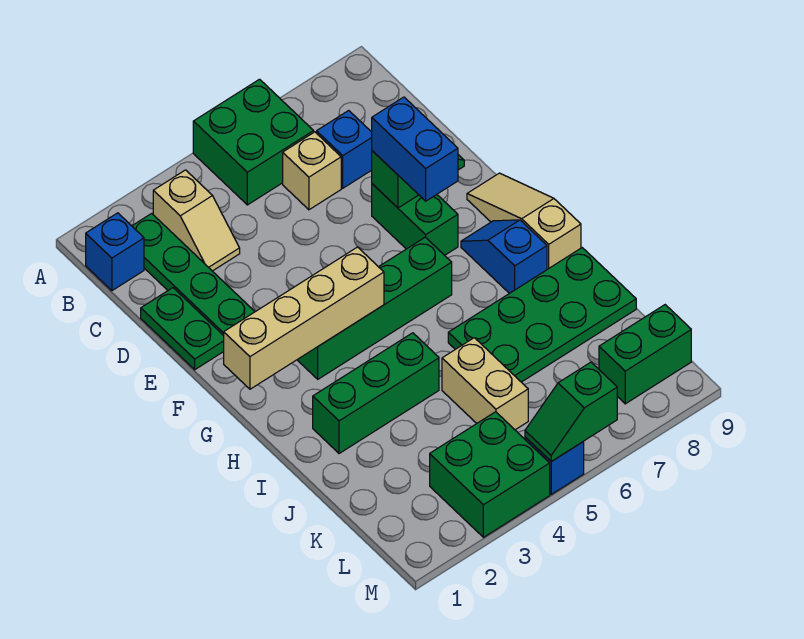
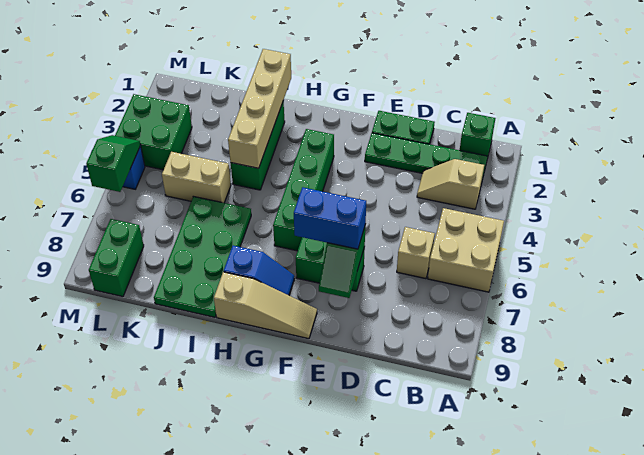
green 2x2 brick [193,79,314,205] -> tan 2x2 brick [428,208,504,292]
blue 1x1 brick [86,213,144,291] -> green 1x1 brick [460,113,495,158]
blue 1x1 brick [317,111,372,188] -> none
tan 1x4 brick [224,247,384,389] -> tan 1x4 brick moved to [228,49,291,168]

